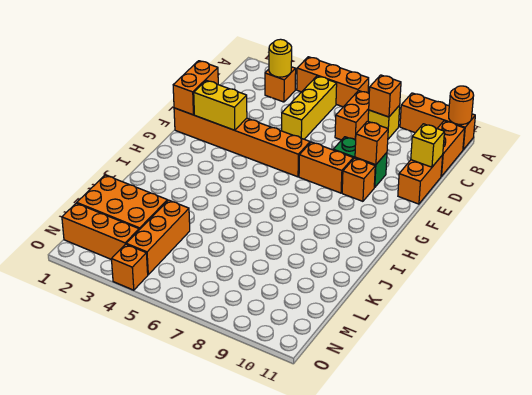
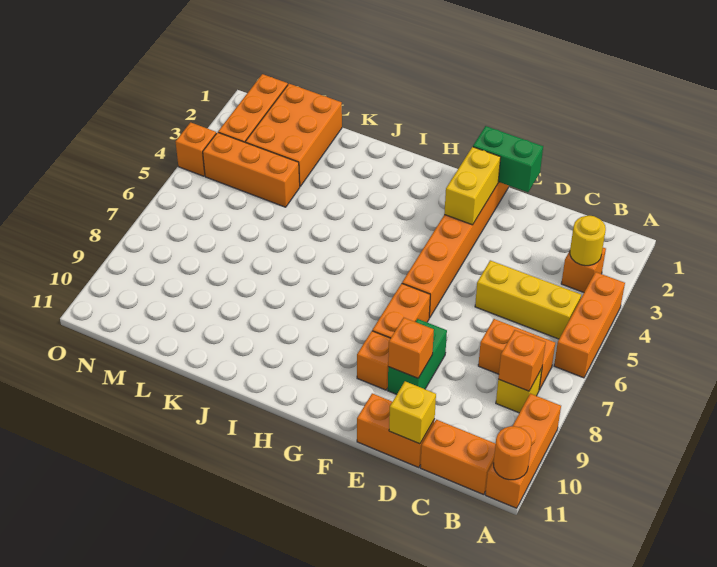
orange 1x2 brick [173,61,218,115] -> green 1x2 brick [473,126,543,192]

